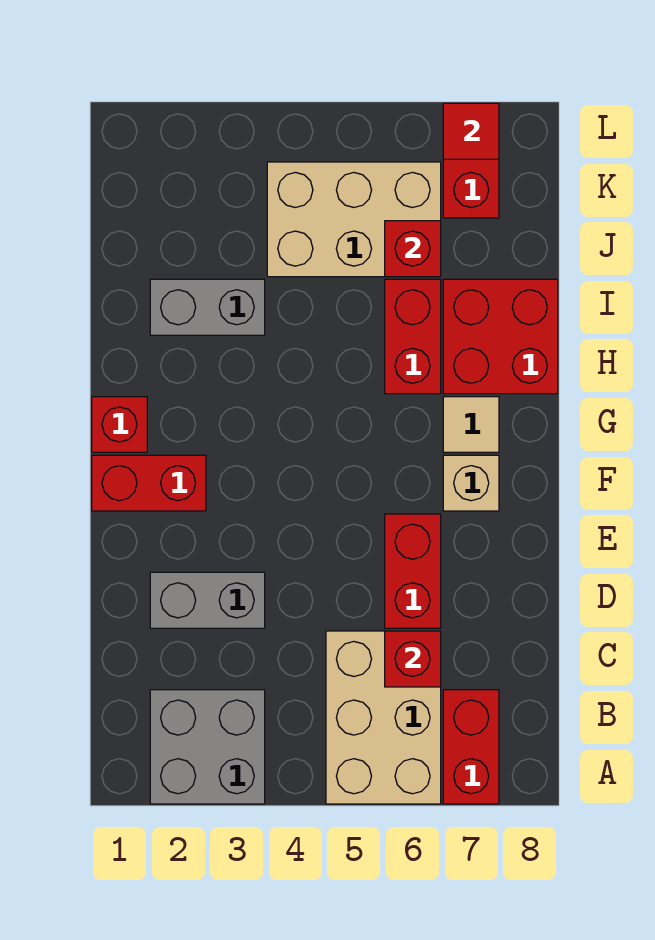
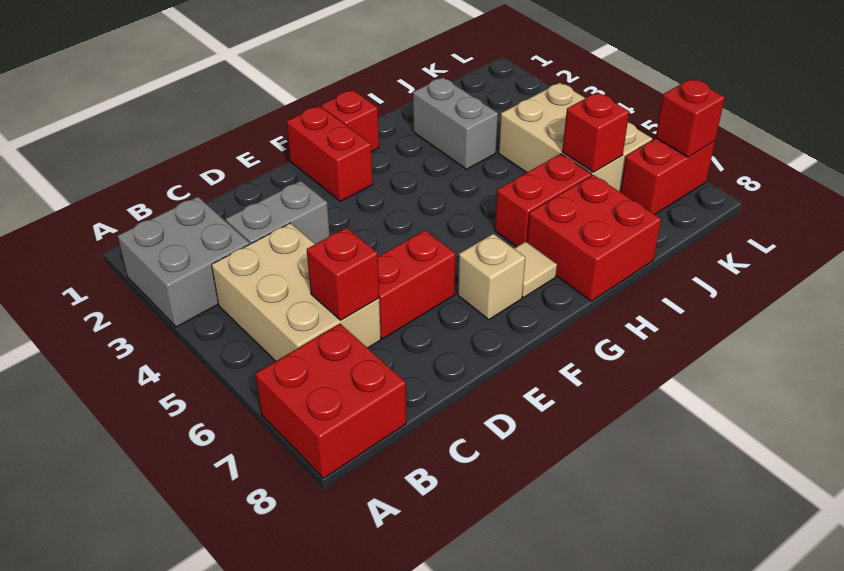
tan 2x3 brick [326,631,441,804] -> tan 2x3 brick turned to [212,223,381,361]
red 1x2 brick [443,690,499,804] -> red 2x2 brick [255,324,406,478]
grey 1x2 brick [150,572,265,628] -> grey 1x2 brick turned to [226,181,330,244]
red 1x1 tile [443,103,499,159] -> red 1x1 brick [656,79,725,157]

